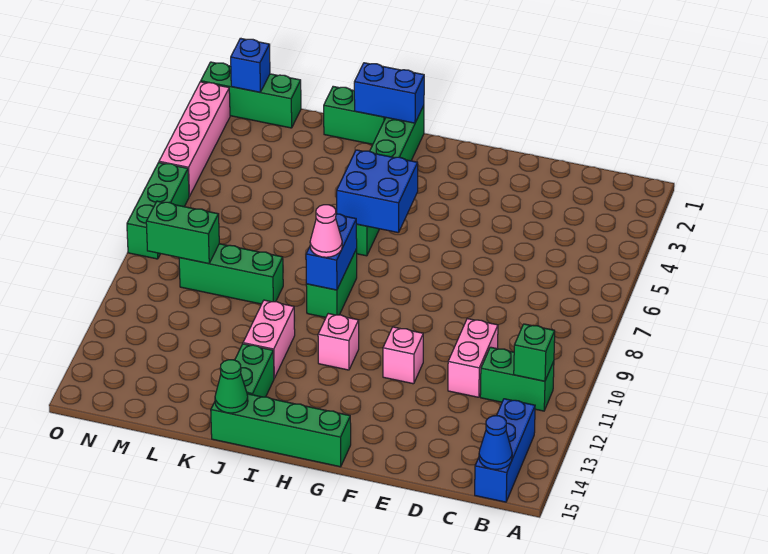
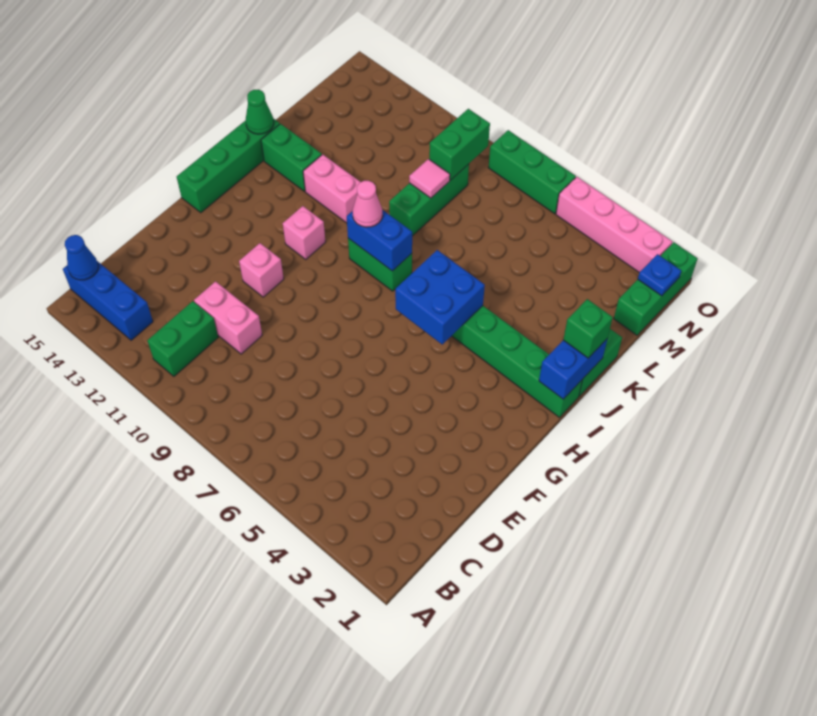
green 1x1 brick [514,324,555,381] -> green 1x1 brick moved to [563,299,613,358]
none -> pink 1x1 tile [409,159,450,198]
blue 1x1 brick [231,38,270,92] -> blue 1x1 plate [638,254,681,296]

